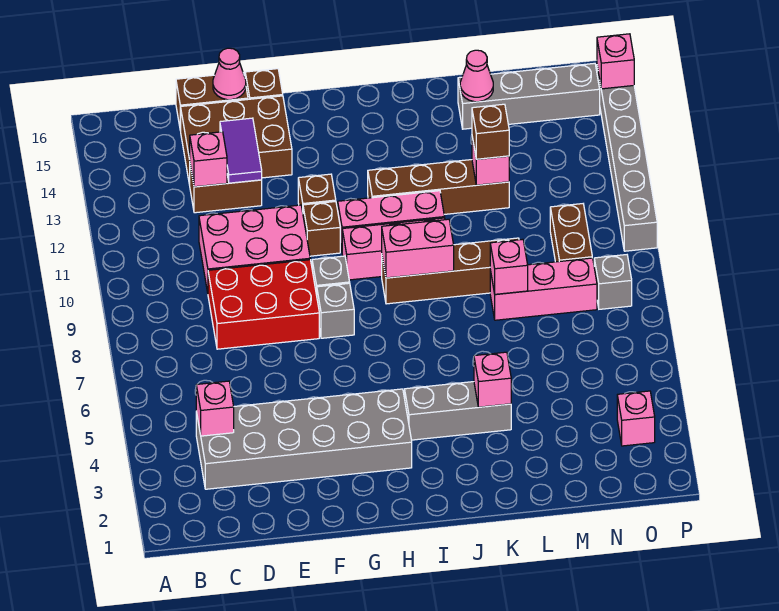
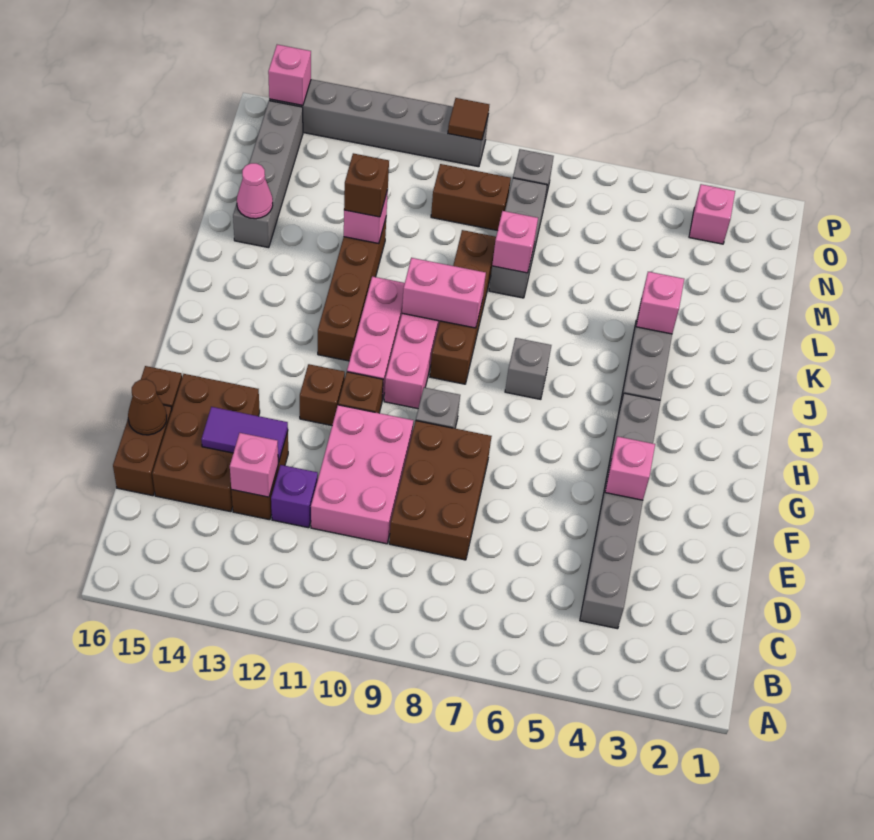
grey 2x6 brick [196,389,412,489] -> grey 1x6 brick [580,393,660,629]
pink 1x1 brick [196,381,234,436] -> pink 1x1 brick moved to [605,436,655,500]
red 2x3 brick [208,260,319,349] -> brown 2x3 brick [389,421,492,560]
none -> purple 1x1 brick [271,465,318,528]
pink 1x1 cone [213,48,246,100] -> brown 1x1 cone [128,379,167,435]
grey 1x1 brick [317,283,354,338] -> grey 1x1 brick moved to [505,338,551,399]
pink 1x2 brick [382,219,454,278] -> pink 1x2 brick turned to [402,258,486,328]
pink 1x3 brick [490,258,597,320] -> grey 1x3 brick [489,178,547,298]
none -> brown 1x1 tile [448,98,489,140]

